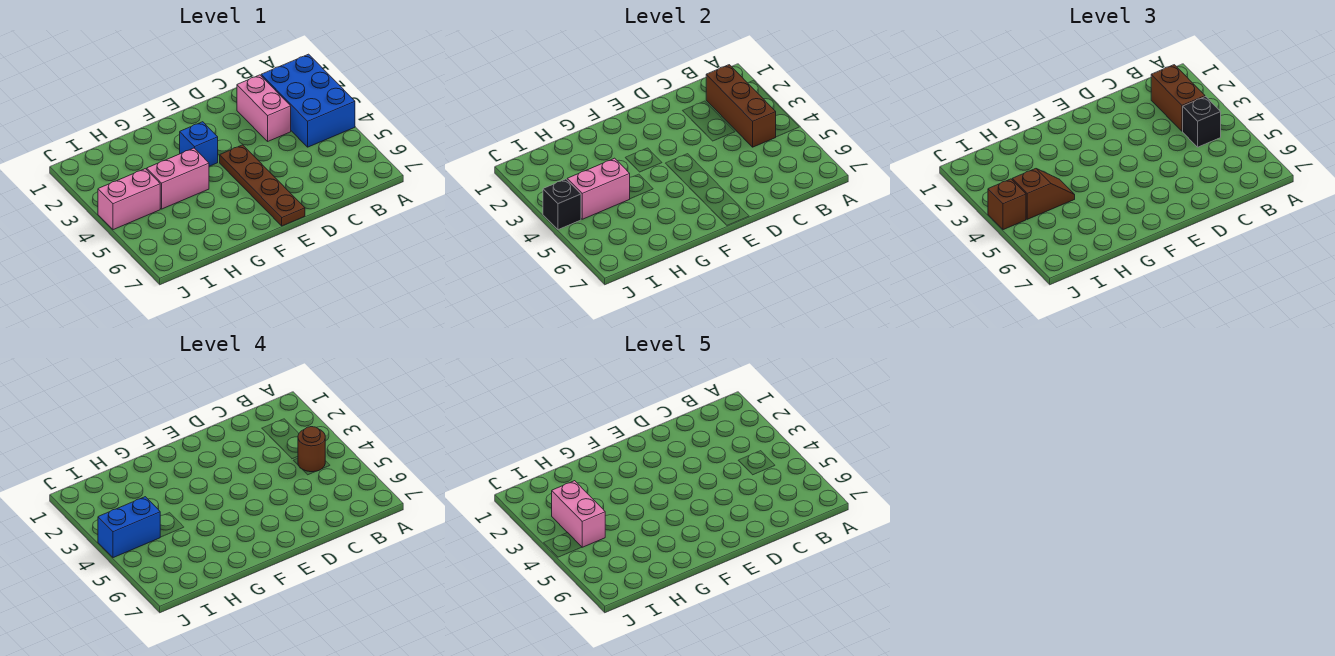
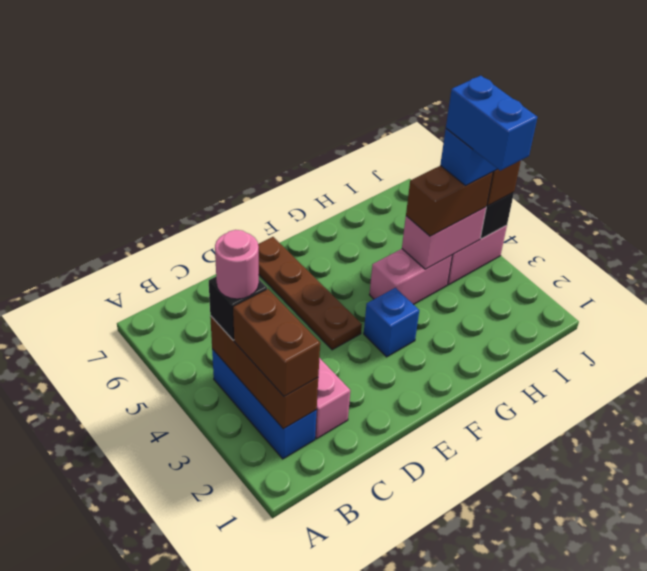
blue 2x3 brick [261,54,355,147] -> blue 1x3 brick [212,349,317,459]
brown 1x1 round brick [298,427,325,472] -> pink 1x1 round brick [215,230,259,299]
brown 1x2 slope [1012,169,1075,219] -> brown 1x2 brick [406,166,493,236]
pink 1x2 brick [552,481,605,547] -> blue 1x2 brick [446,76,537,171]

